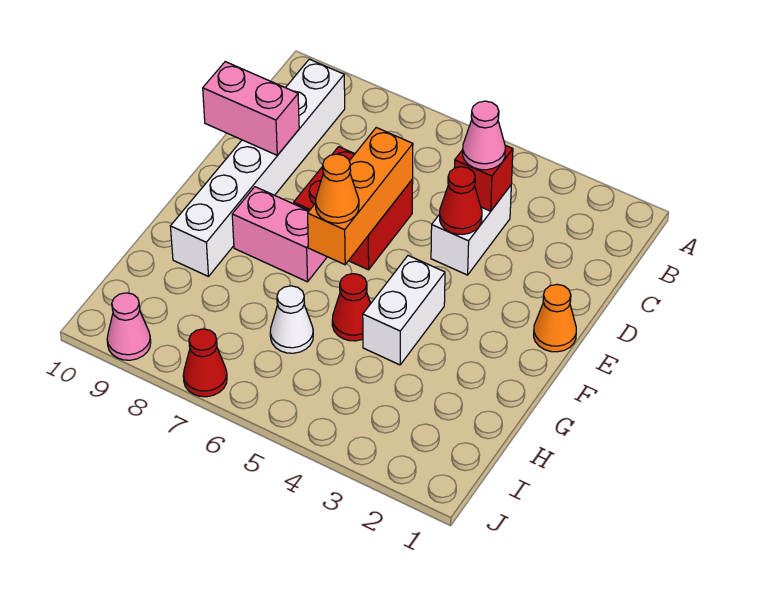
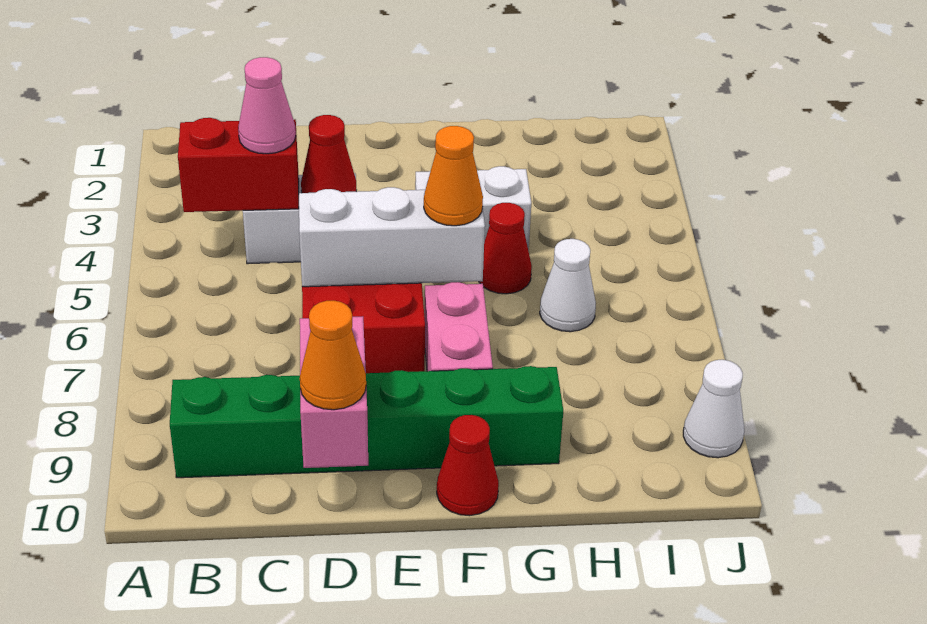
white 1x6 brick [170,59,345,277] -> green 1x6 brick [170,366,563,478]
red 1x1 brick [454,145,513,211] -> red 1x2 brick [178,118,299,212]
orange 1x3 brick [308,128,413,265] -> white 1x3 brick [299,187,485,287]
orange 1x1 cone [534,284,576,352] -> orange 1x1 cone moved to [300,301,366,410]
red 1x1 cone [183,329,227,397] -> red 1x1 cone moved to [437,415,499,516]
pink 1x1 cone [107,293,151,360] -> white 1x1 cone [683,360,744,458]

